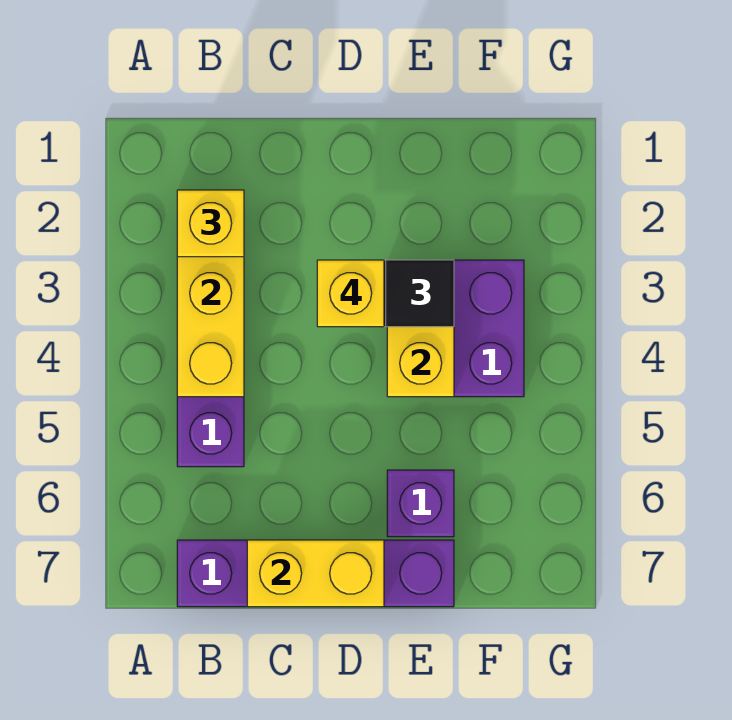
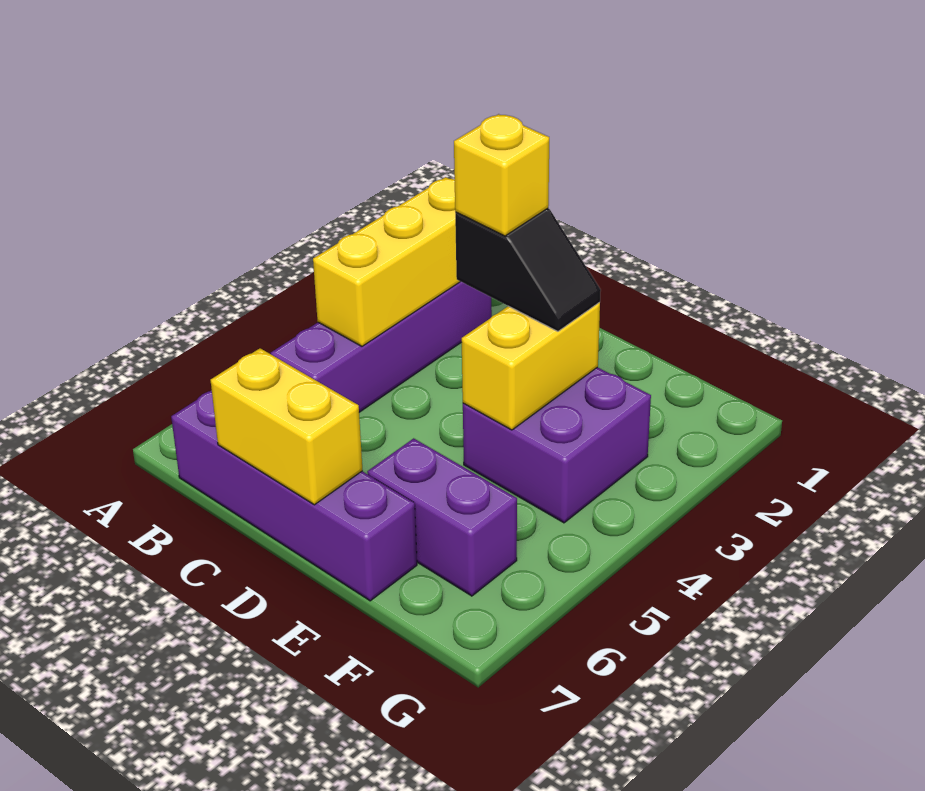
yellow 1x1 brick [177,190,244,257] -> none
purple 1x1 brick [387,470,454,537] -> purple 1x2 brick [367,438,517,596]

